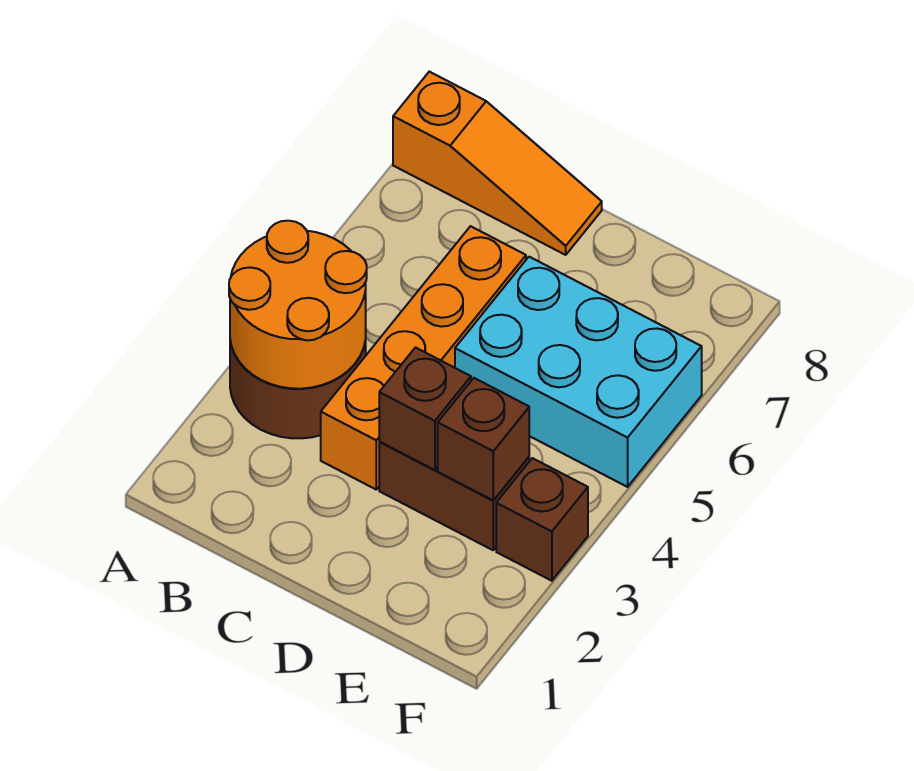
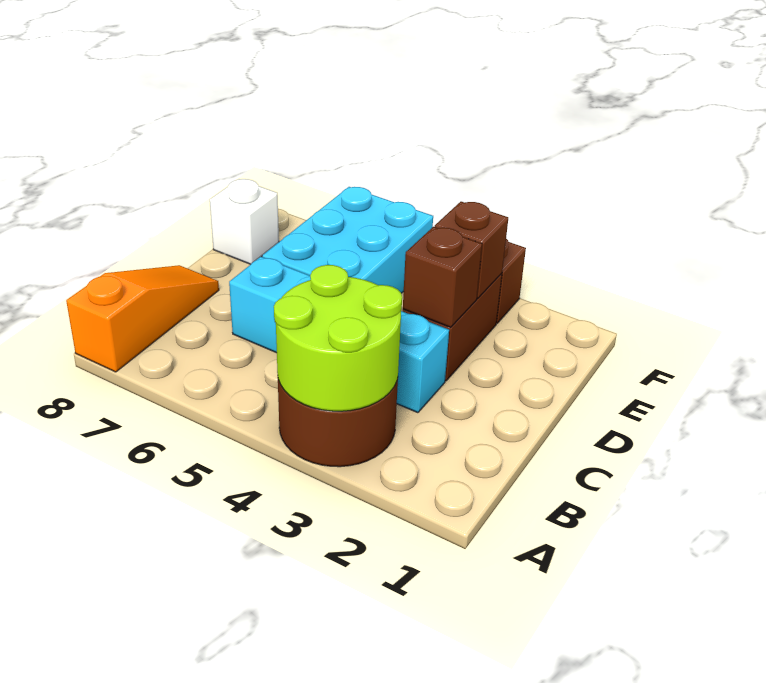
orange 2x2 round brick [229,221,367,389] -> lime 2x2 round brick [274,265,402,411]
orange 1x4 brick [321,226,526,489] -> cyan 1x4 brick [229,257,449,413]
none -> white 1x1 brick [210,179,279,264]

